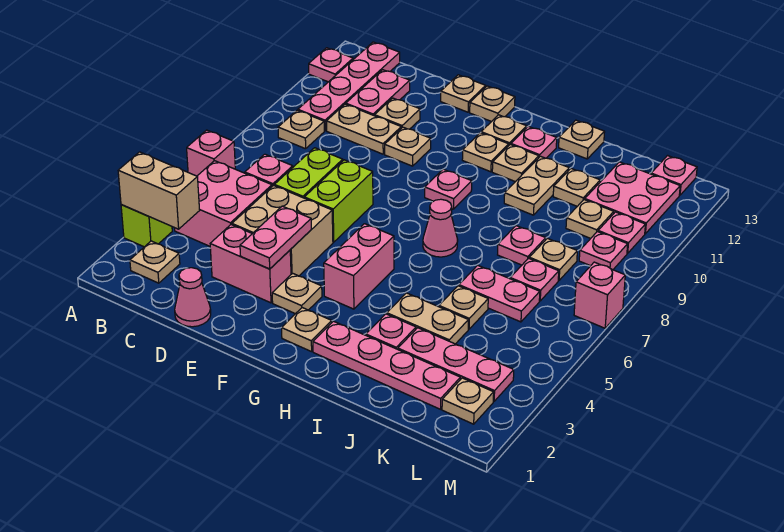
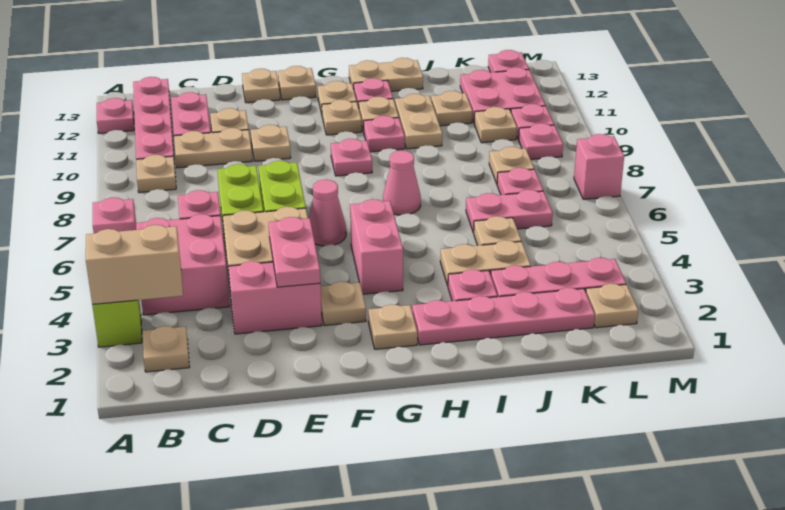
pink 1x1 cone [175,268,211,327] -> pink 1x1 cone moved to [309,180,346,246]
tan 1x1 plate [559,120,605,159] -> tan 1x2 plate [349,58,423,91]
pink 1x1 plate [498,226,546,265] -> pink 1x1 plate moved to [364,116,405,152]

